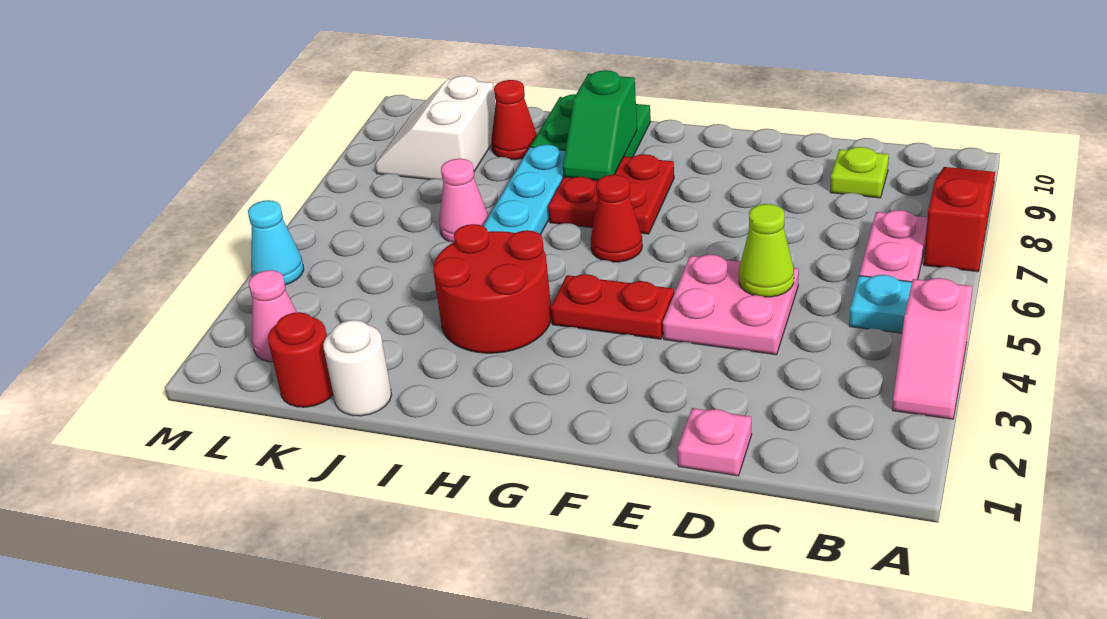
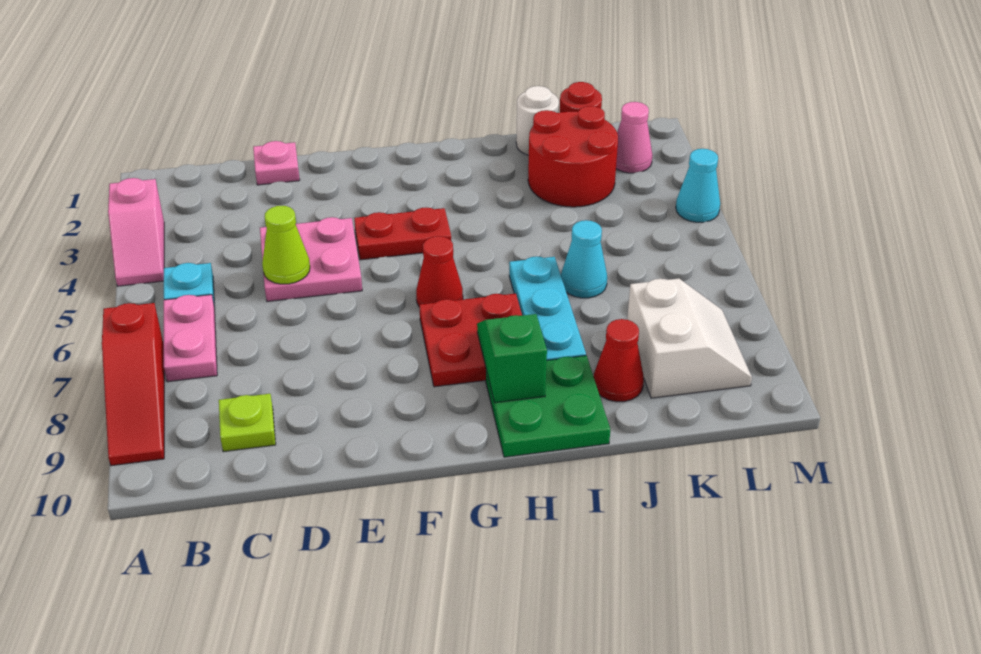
pink 1x2 slope [892,278,972,419] -> pink 1x2 slope turned to [108,178,164,286]
red 2x2 round brick [433,224,552,353] -> red 2x2 round brick moved to [528,106,618,207]
pink 1x1 cone [439,159,489,242] -> cyan 1x1 cone [561,220,607,298]

